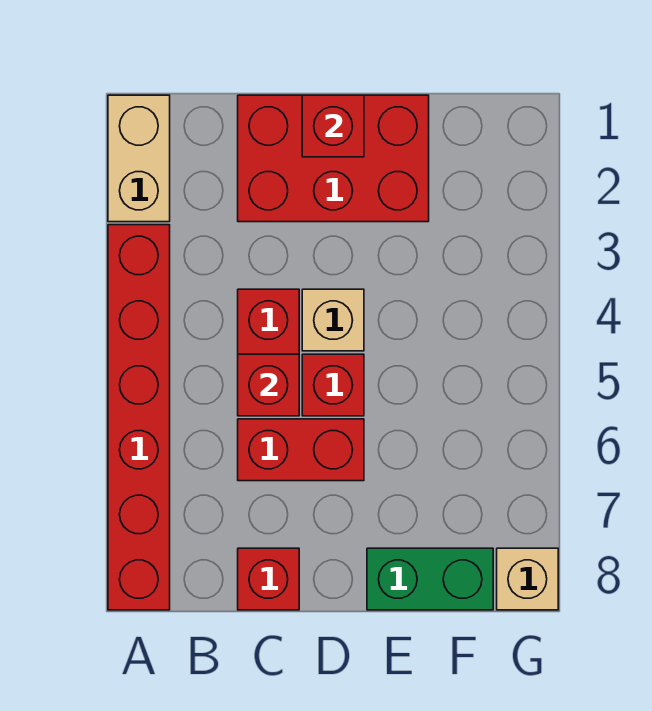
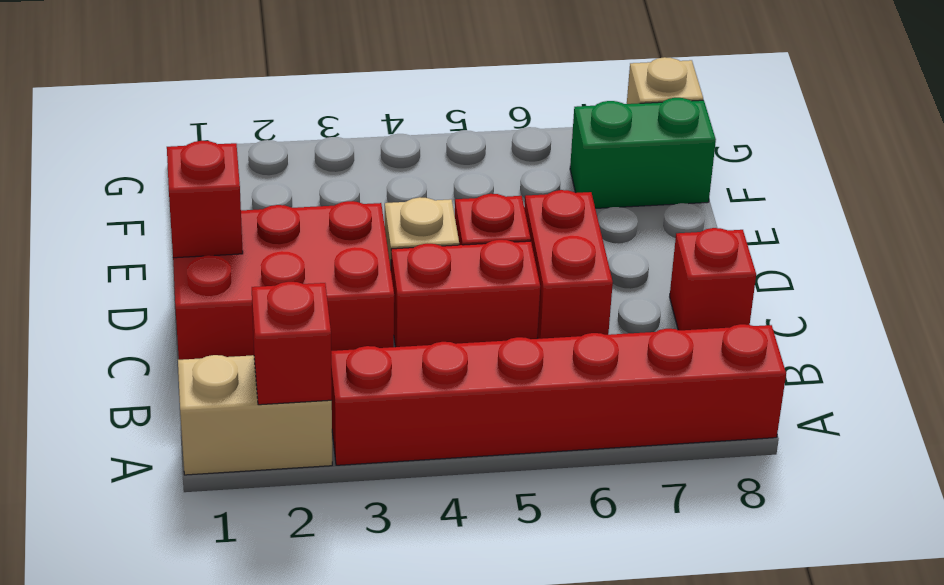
red 2x3 brick [238,95,429,222] -> red 2x3 brick turned to [173,201,394,360]
red 1x1 brick [238,354,299,416] -> red 1x1 brick moved to [252,282,332,405]
green 1x2 brick [367,548,493,610] -> green 1x2 brick turned to [570,98,716,208]

